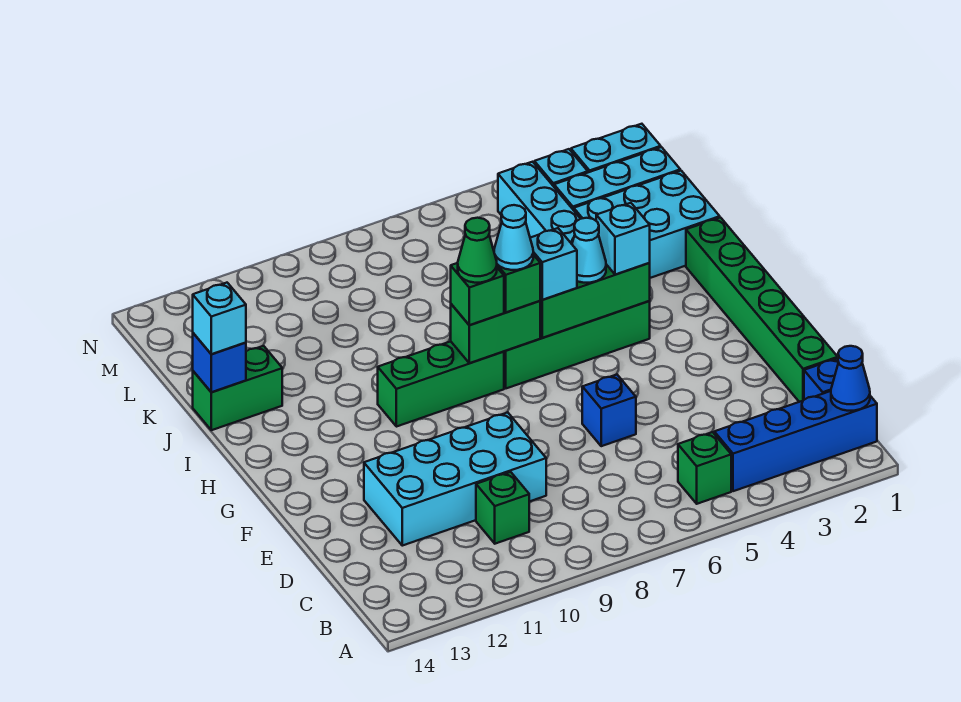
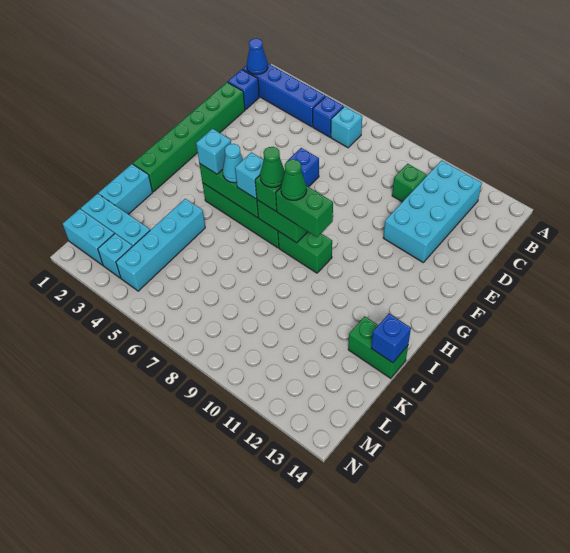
green 1x1 brick [678,432,731,504] -> blue 1x1 brick [313,96,344,137]
cyan 2x4 brick [364,412,546,546] -> cyan 2x4 brick turned to [383,160,482,262]
cyan 1x1 cone [494,205,533,270] -> green 1x1 cone [260,147,285,188]
green 1x3 brick [378,341,504,427] -> green 1x2 brick [278,231,332,273]
green 1x1 brick [451,263,504,325] -> green 1x2 brick [276,186,333,237]
cyan 2x3 brick [574,171,720,278] -> cyan 1x2 brick [99,164,153,214]
cyan 1x1 brick [193,283,246,354] -> cyan 1x1 brick moved to [331,106,362,148]

